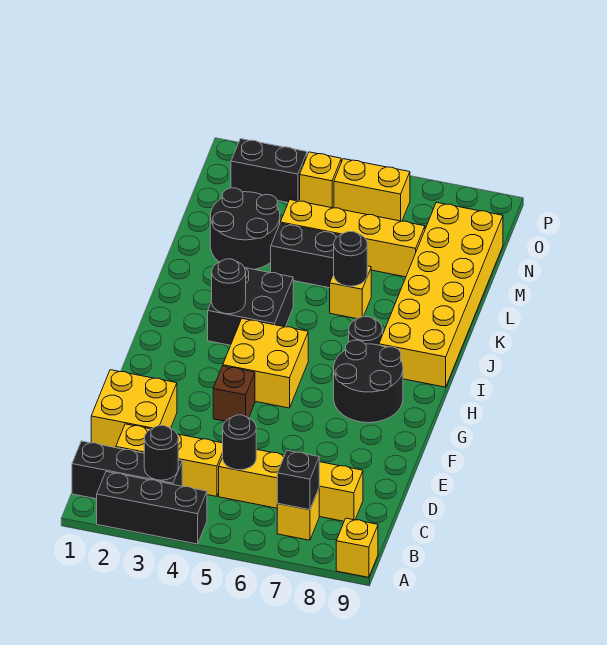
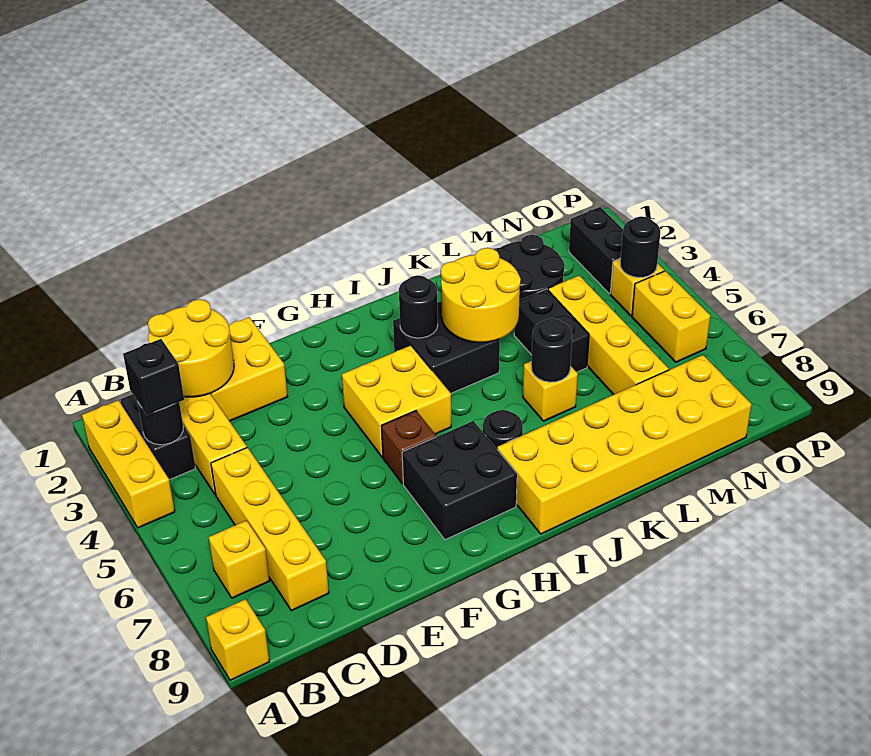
black 1x3 brick [97,472,207,544] -> yellow 1x3 brick [82,400,175,528]
black 1x3 brick [72,441,182,499] -> black 1x2 brick [120,394,195,480]
black 1x1 brick [277,450,319,510] -> black 1x1 brick moved to [123,339,184,415]
none -> yellow 2x2 round brick [148,299,234,397]
black 1x1 round brick [223,415,256,470] -> black 1x1 round brick moved to [620,216,661,278]
brown 1x1 brick [213,366,255,421] -> brown 1x1 brick moved to [382,411,436,484]
black 2x2 round brick [334,340,403,423] -> black 2x2 brick [402,421,517,540]
none -> yellow 2x2 round brick [441,248,521,342]

